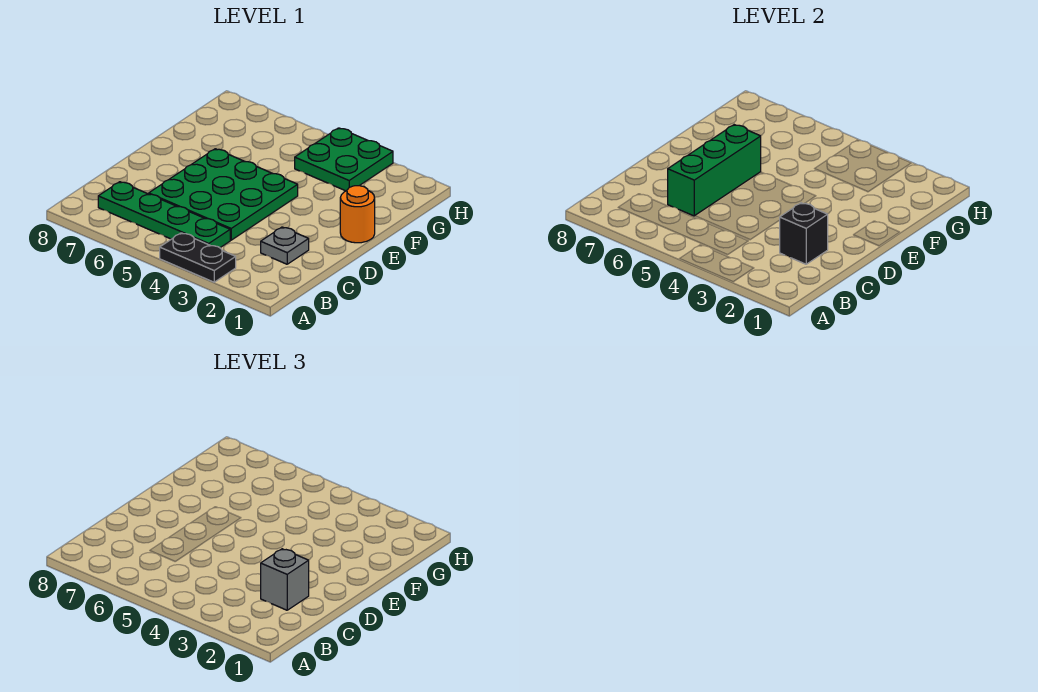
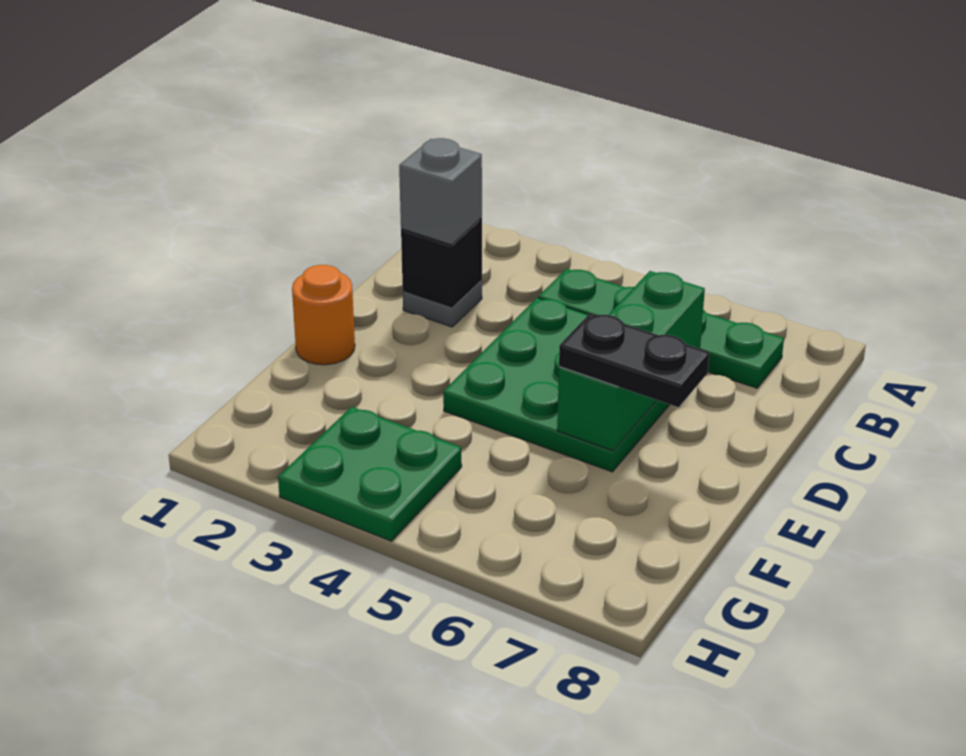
black 1x2 plate [160,233,236,282] -> black 1x2 plate moved to [559,313,709,407]

